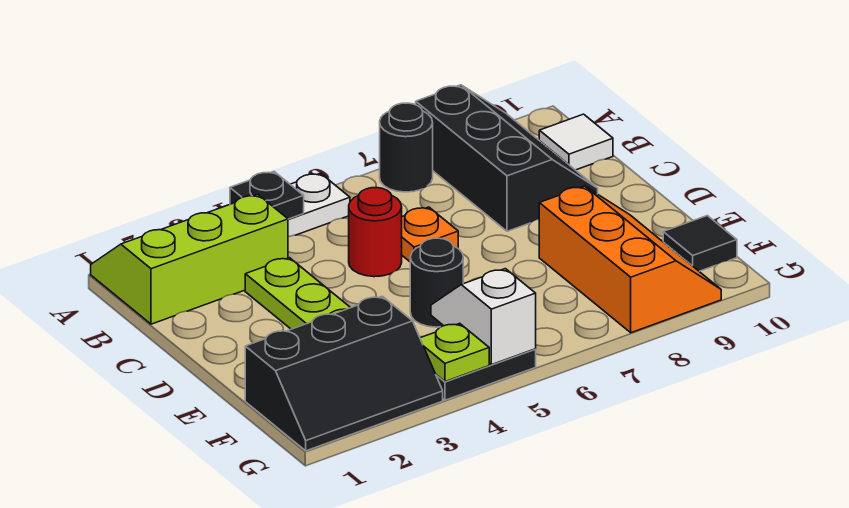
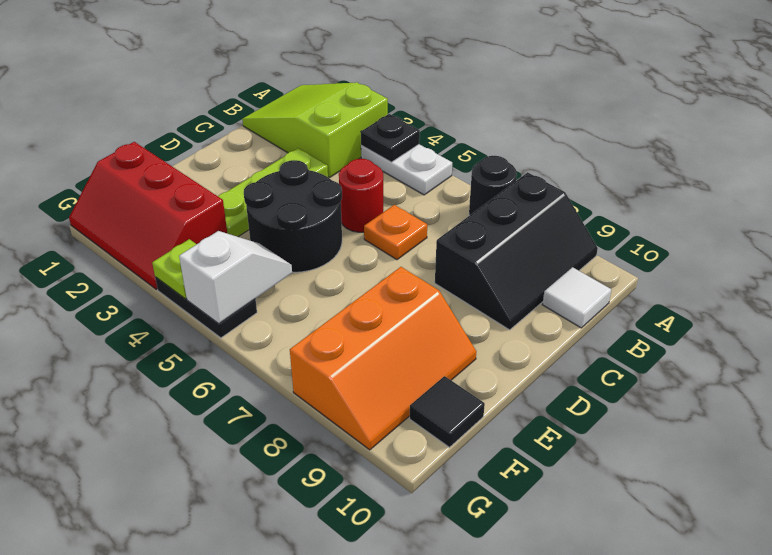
lime 2x3 slope [91,194,288,324] -> lime 2x3 slope turned to [242,82,388,178]
black 1x1 round brick [410,238,463,327] -> black 2x2 round brick [244,160,342,272]
black 2x3 slope [245,296,443,451] -> red 2x3 slope [69,142,227,289]

